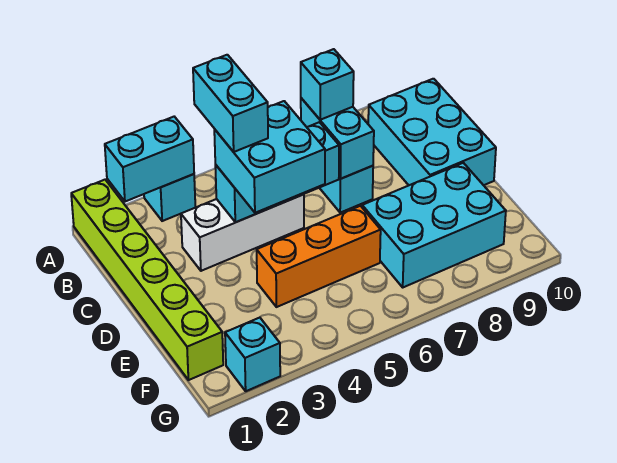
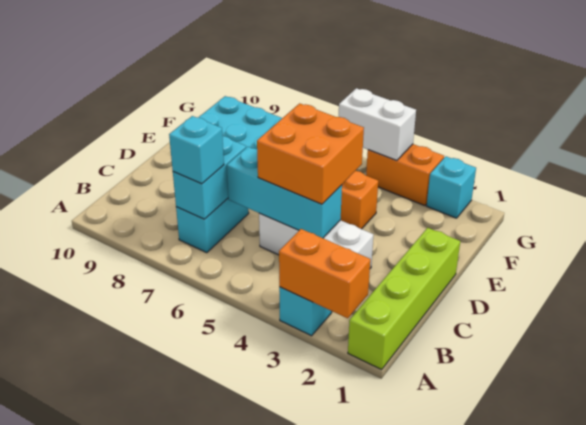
lime 1x6 brick [71,180,223,380] -> lime 1x4 brick [348,228,460,370]
cyan 1x2 brick [105,117,194,202] -> orange 1x2 brick [279,229,370,318]
cyan 1x2 brick [193,55,268,152] -> none
cyan 2x3 brick [368,79,496,185] -> none
cyan 2x2 brick [214,101,325,213] -> orange 2x2 brick [257,103,364,204]
none -> orange 1x2 brick [366,144,444,206]
none -> white 1x2 brick [339,88,416,161]

